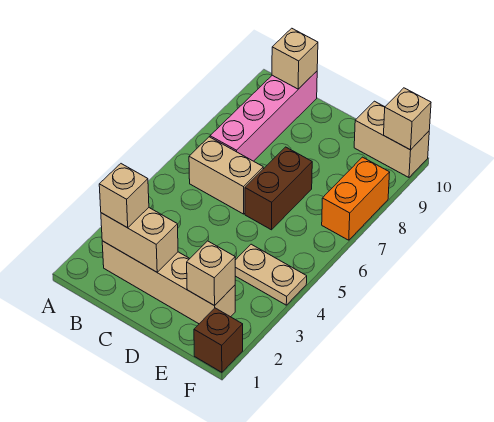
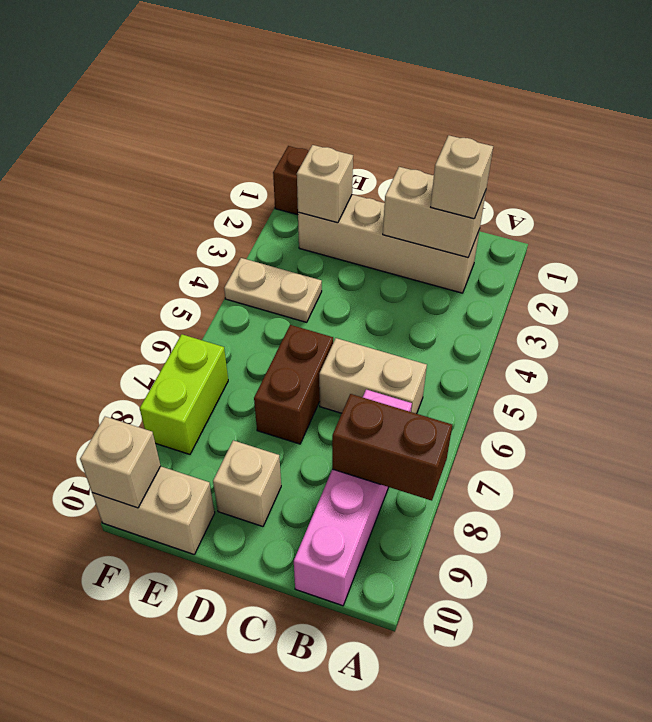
none -> brown 1x2 brick [332,394,452,501]
tan 1x1 brick [272,28,318,89] -> tan 1x1 brick moved to [213,440,281,527]
orange 1x2 brick [322,157,390,240] -> lime 1x2 brick [140,334,228,454]

